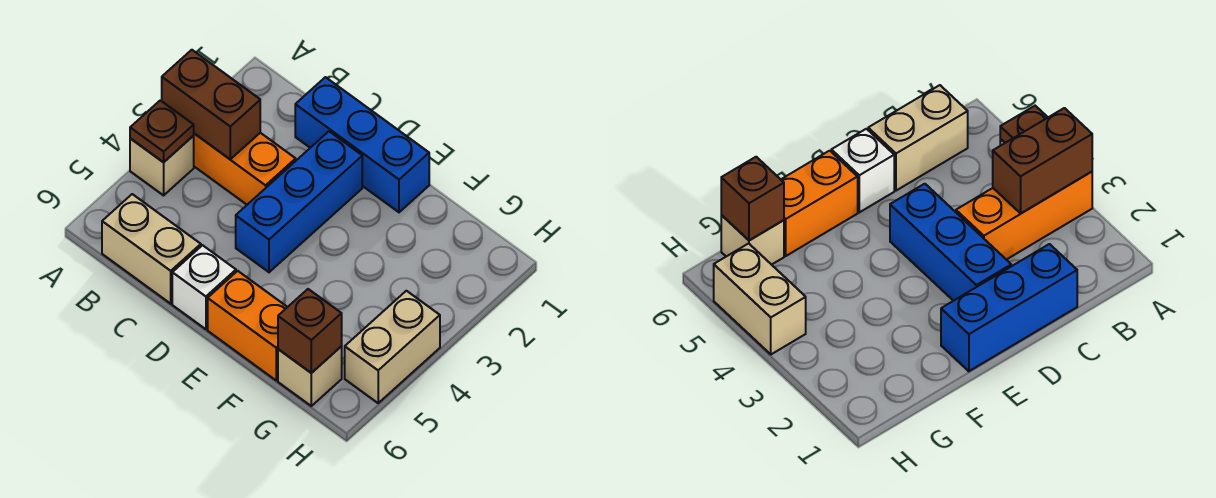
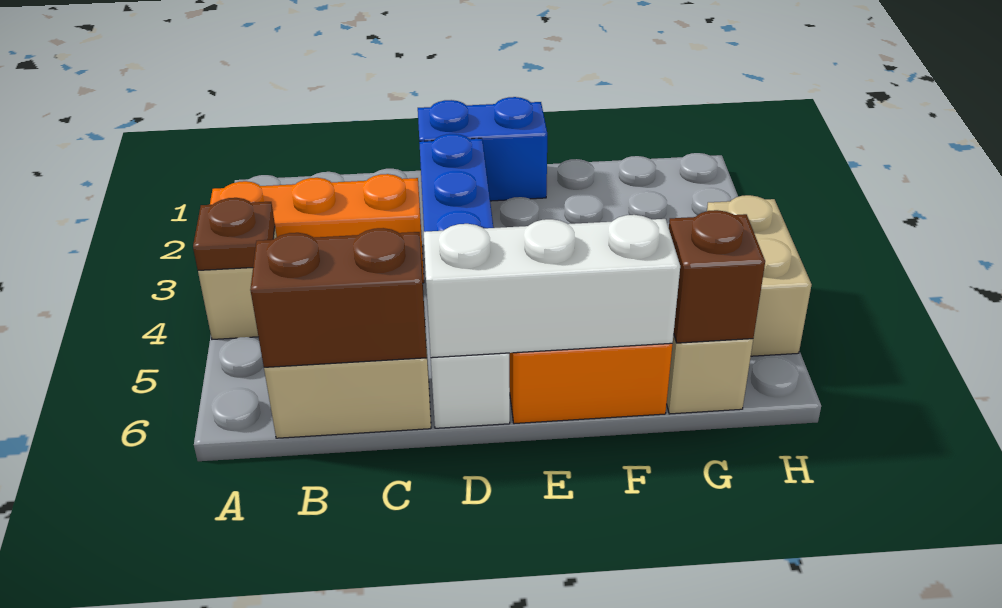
brown 1x2 brick [162,50,260,159] -> brown 1x2 brick moved to [250,228,427,367]
blue 1x3 brick [295,77,429,212] -> blue 1x2 brick [418,97,547,201]
none -> white 1x3 brick [424,215,680,358]

